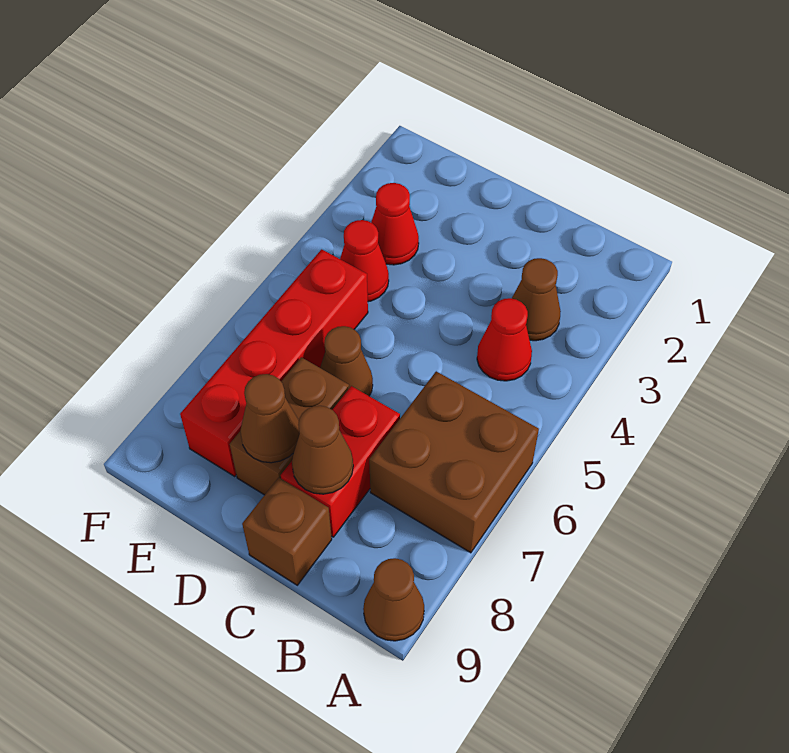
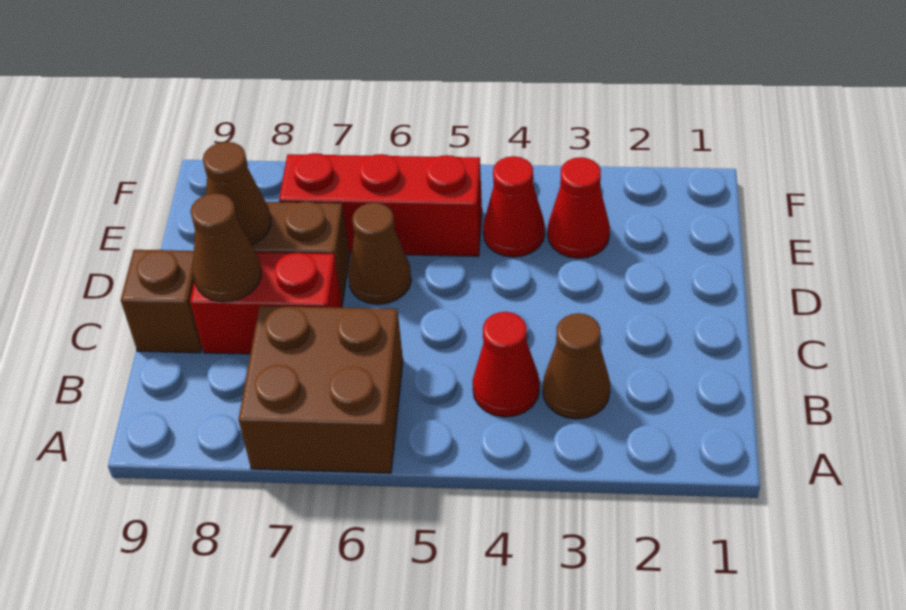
brown 1x1 cone [363,558,424,641] -> none
red 1x4 brick [180,249,368,476] -> red 1x3 brick [279,153,482,256]

